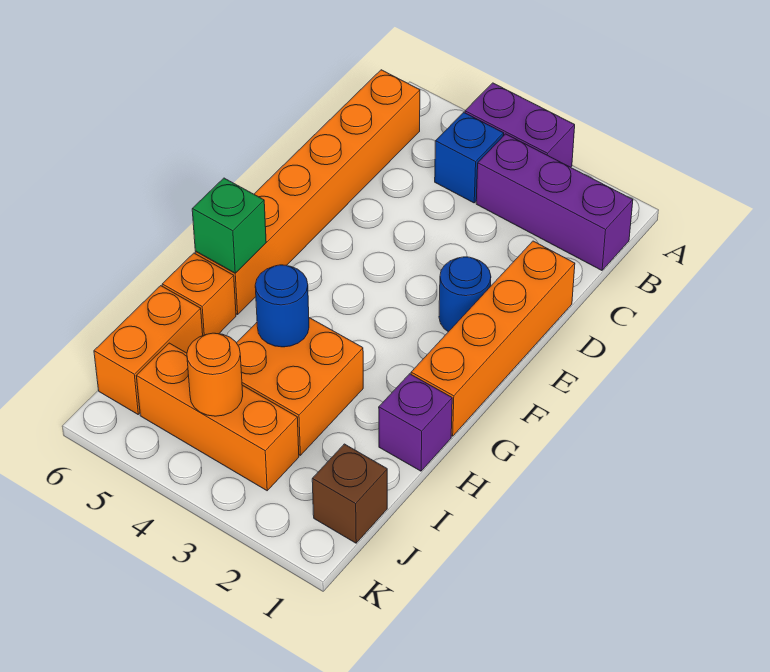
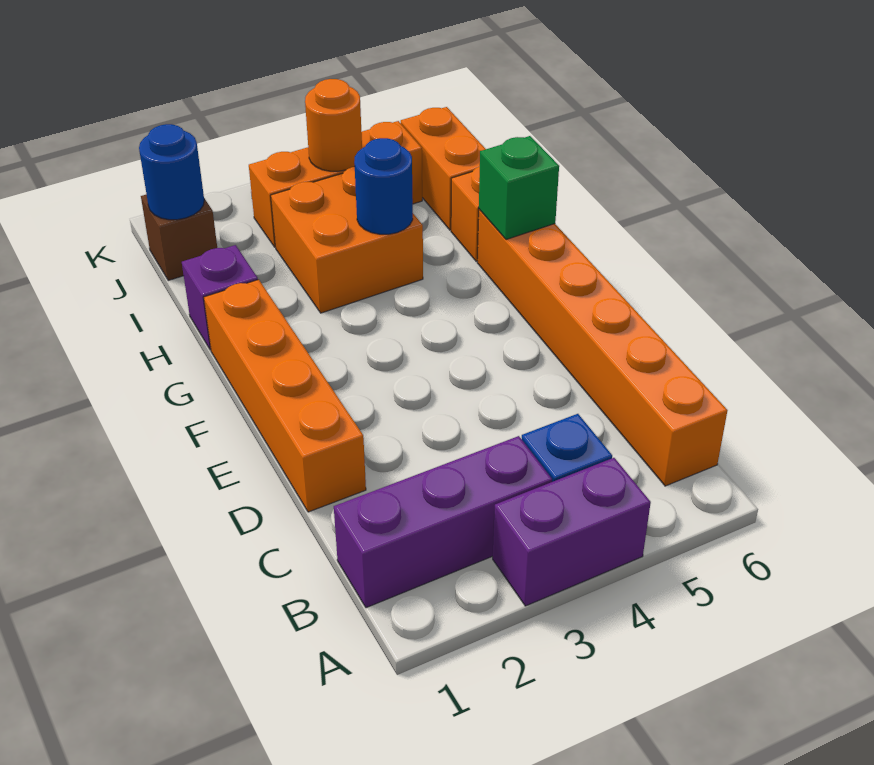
blue 1x1 round brick [439,257,491,332] -> blue 1x1 round brick moved to [139,124,204,220]

